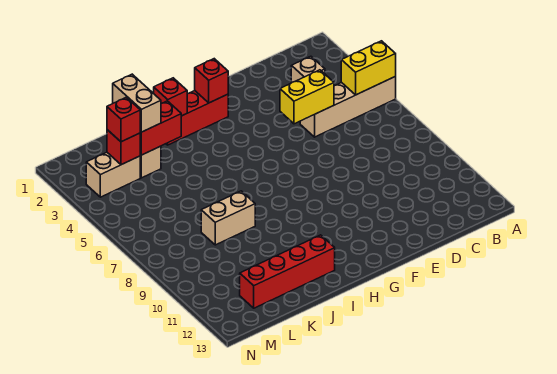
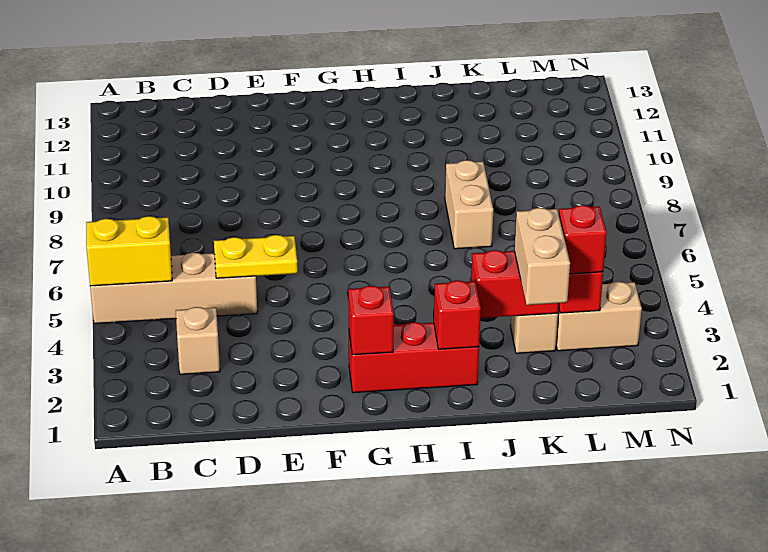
yellow 1x2 brick [280,70,334,124] -> yellow 1x2 plate [214,235,298,278]
red 1x4 brick [240,235,335,308] -> none
tan 1x2 brick [201,191,255,245] -> tan 1x2 brick turned to [445,160,493,249]

